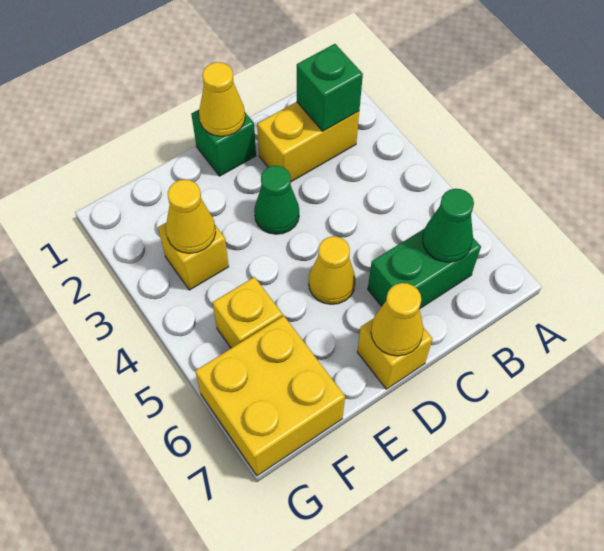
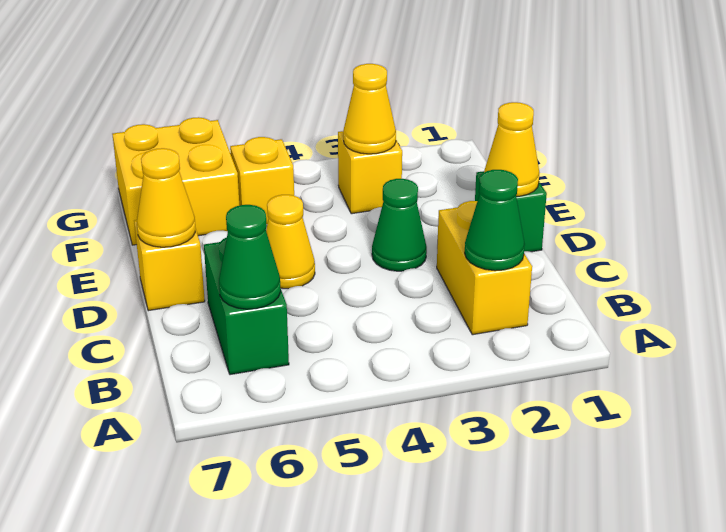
green 1x1 brick [297,44,363,131] -> green 1x1 cone [465,170,525,271]

